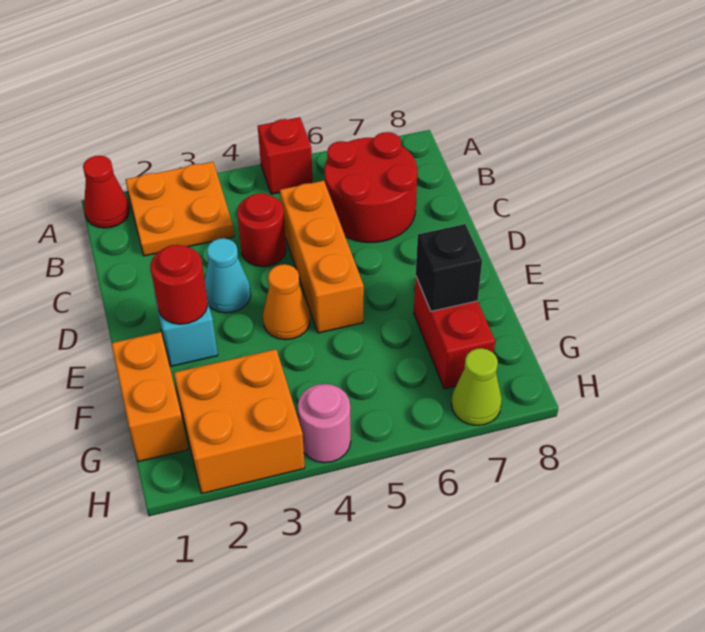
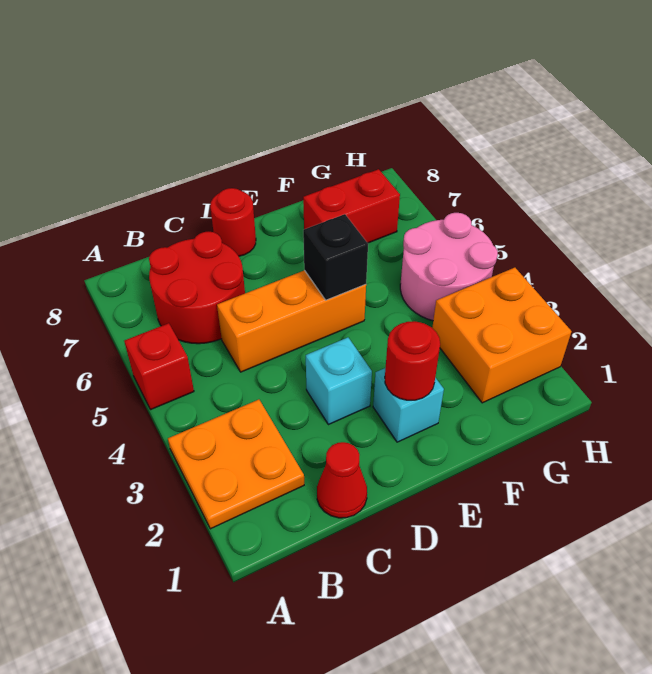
red 1x1 cone [83,156,129,228] -> red 1x1 cone moved to [317,442,367,518]
red 1x1 round brick [237,193,286,267] -> red 1x1 round brick moved to [210,188,256,256]
cyan 1x1 cone [205,238,251,313] -> cyan 1x1 brick [306,337,372,425]
orange 1x1 cone [263,264,310,340] -> none
orange 1x2 brick [111,332,188,462] -> none
black 1x1 brick [416,224,482,311] -> black 1x1 brick moved to [303,214,368,300]
pink 1x1 round brick [298,384,351,463] -> pink 2x2 round brick [400,213,498,321]
lime 1x1 cone [451,348,502,425] -> none

